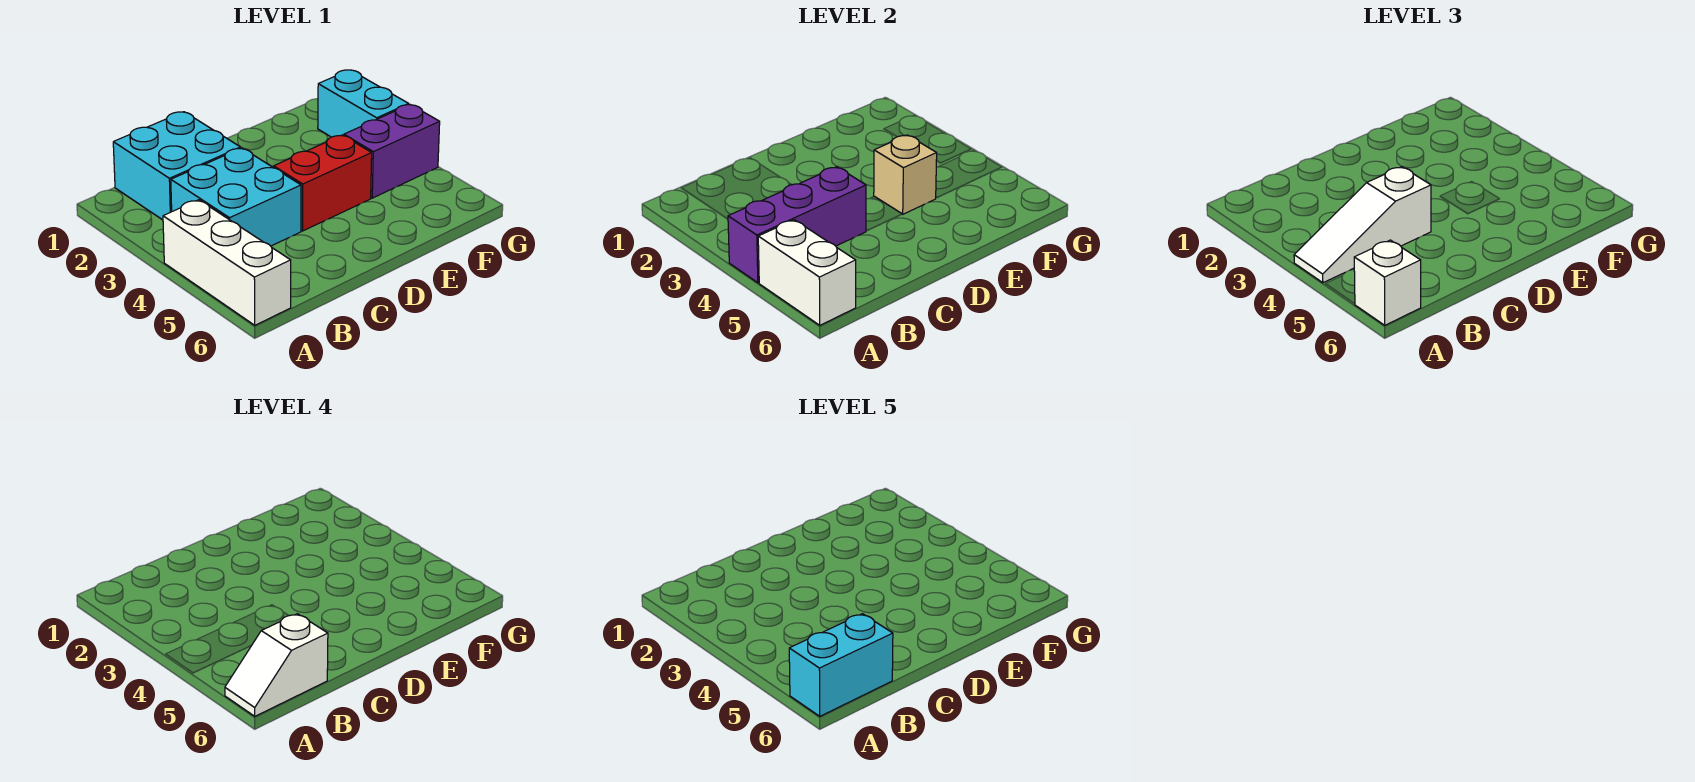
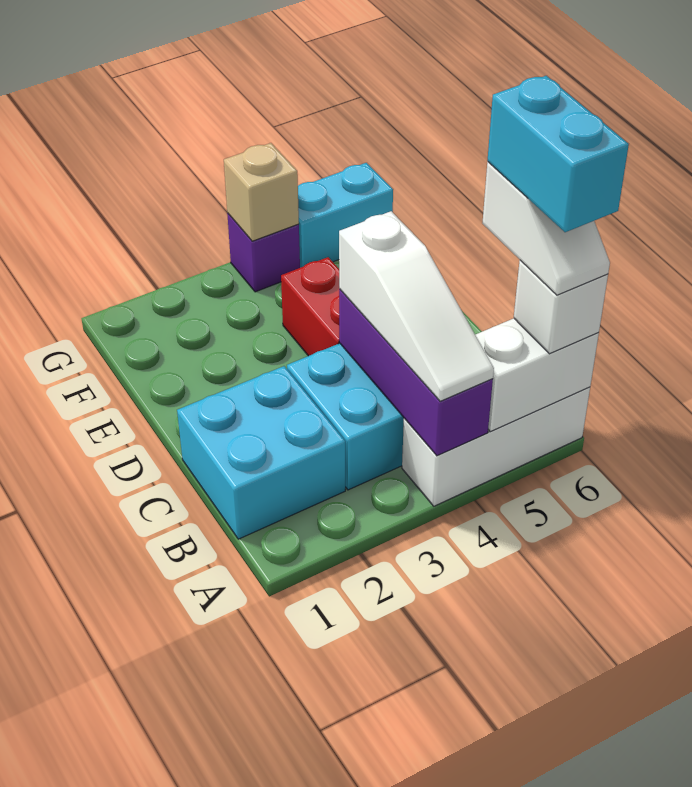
tan 1x1 brick [874,135,937,214] -> tan 1x1 brick moved to [224,143,299,241]
purple 1x2 brick [344,105,440,198] -> purple 1x1 brick [227,213,300,292]
cyan 1x2 brick [318,70,409,137] -> cyan 1x2 brick moved to [298,163,393,268]

